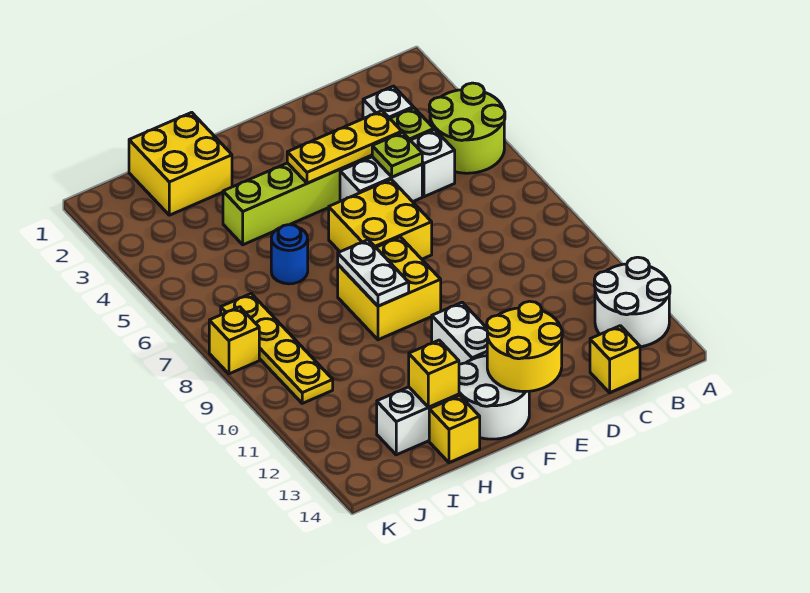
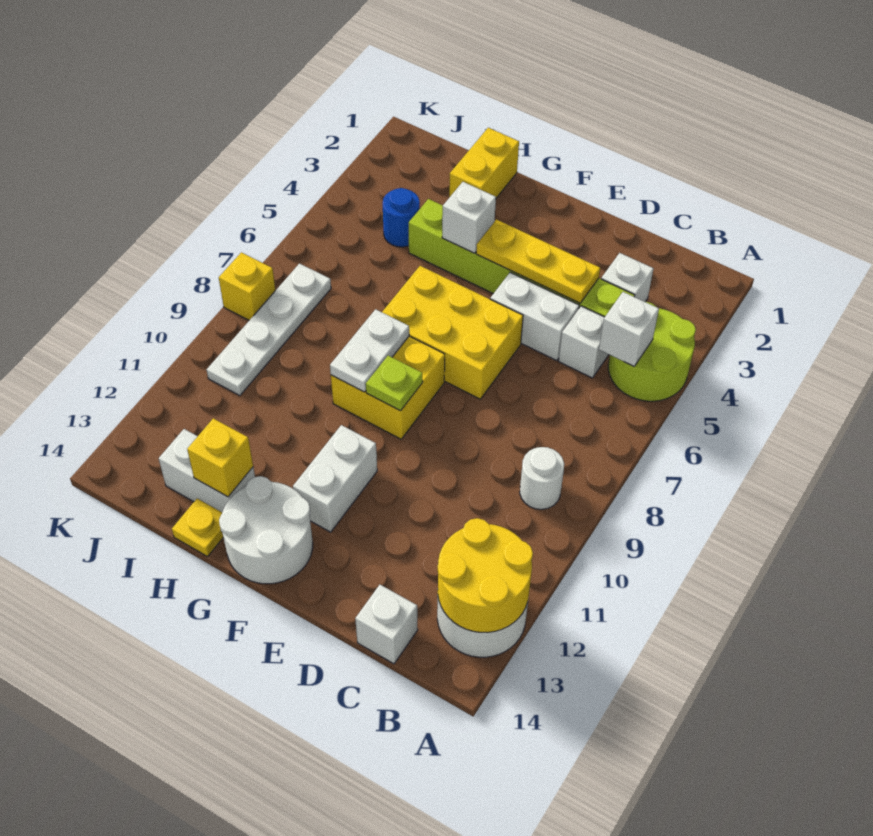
none -> white 1x1 brick [599,292,659,366]
none -> white 1x1 round brick [520,447,564,509]
yellow 1x1 brick [590,326,640,393] -> white 1x1 brick [355,585,418,664]
lime 1x1 plate [372,132,422,177] -> lime 1x1 plate moved to [366,356,423,411]
yellow 2x2 brick [329,180,432,259] -> yellow 2x3 brick [382,266,523,399]
yellow 2x2 round brick [487,301,562,392] -> yellow 2x2 round brick moved to [438,518,533,633]
none -> white 1x1 brick [442,182,496,253]
yellow 2x2 brick [129,112,232,215] -> yellow 1x2 brick [449,128,519,198]
blue 1x1 round brick [271,225,308,284] -> blue 1x1 round brick moved to [383,188,420,247]
yellow 1x1 brick [429,396,480,463] -> yellow 1x1 plate [172,498,223,557]
yellow 1x4 plate [221,294,333,403] -> white 1x4 plate [207,264,331,396]

